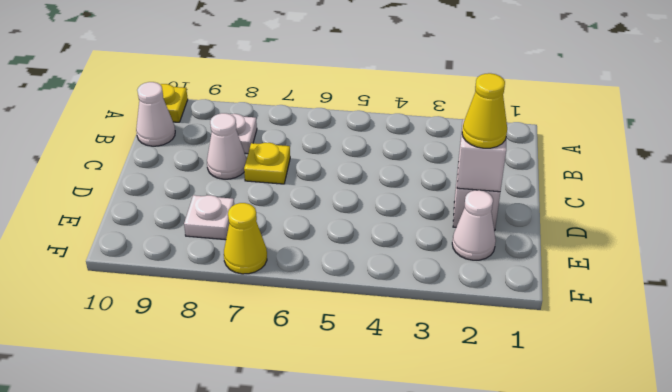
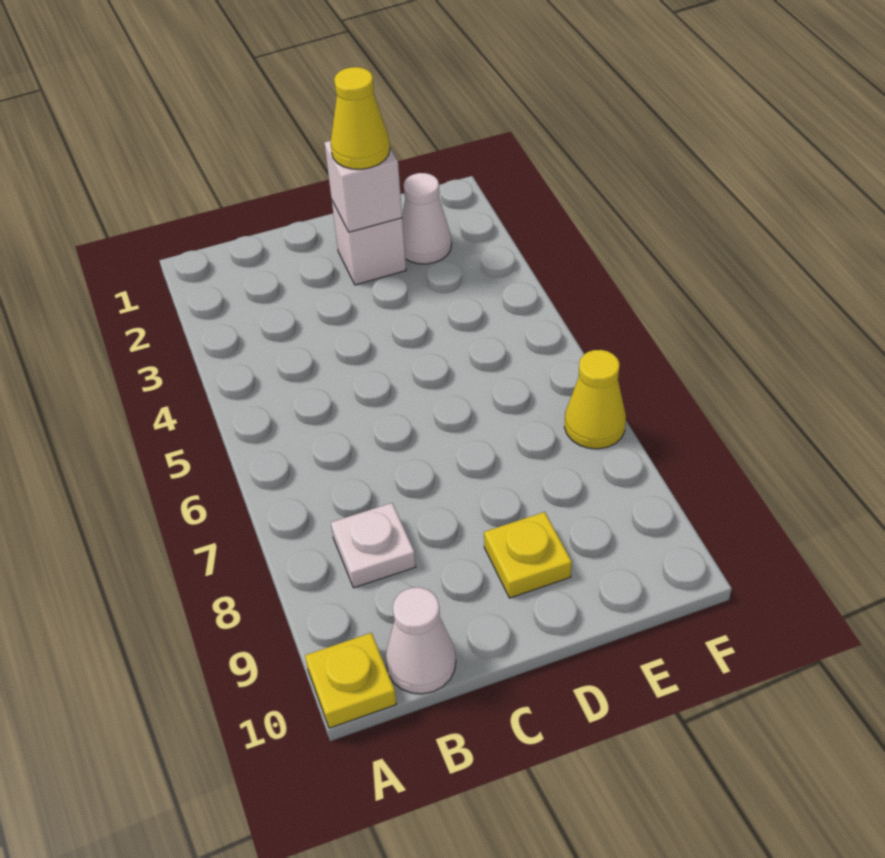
yellow 1x1 plate [244,143,290,184] -> yellow 1x1 plate moved to [484,512,572,598]
white 1x1 cone [207,113,246,179] -> none
white 1x1 plate [184,195,234,240] -> none

